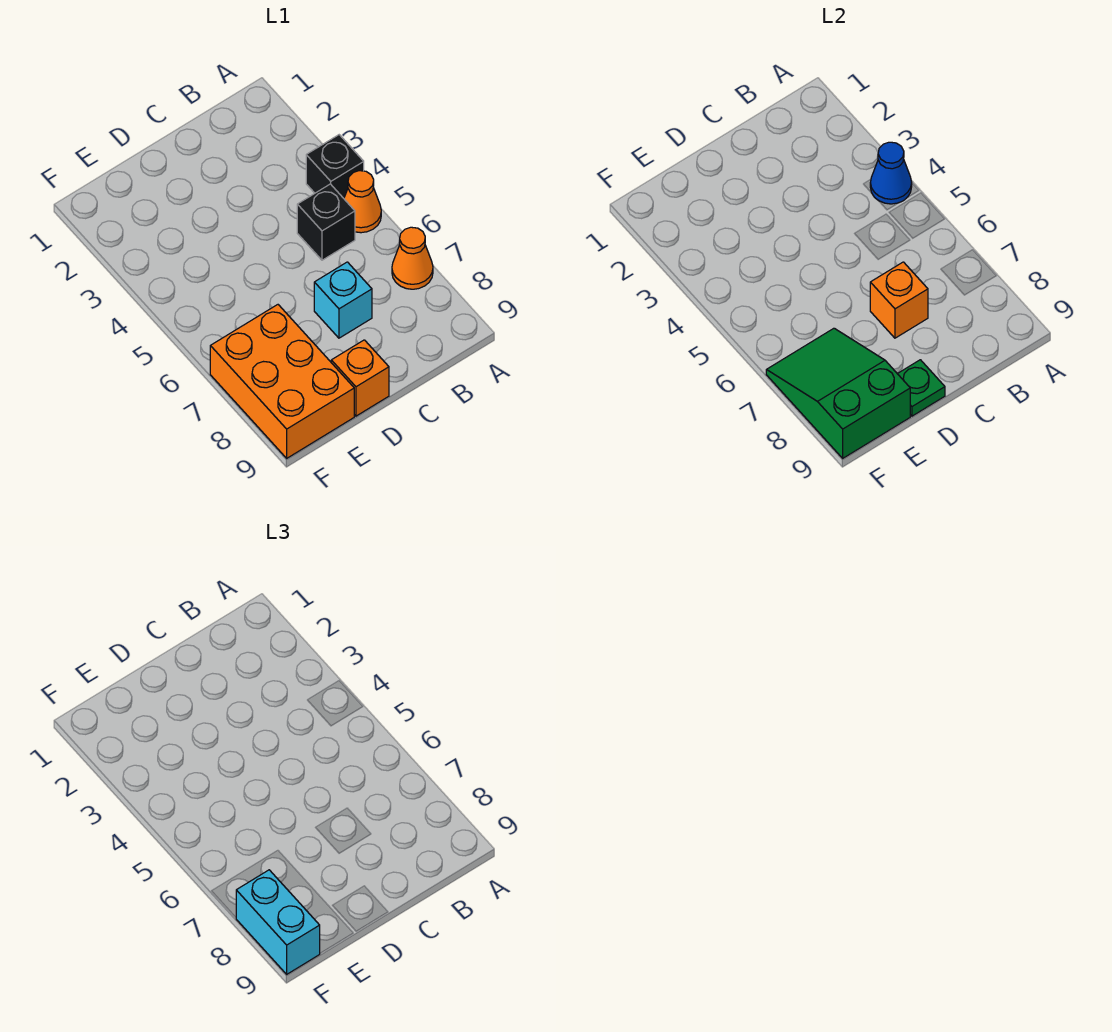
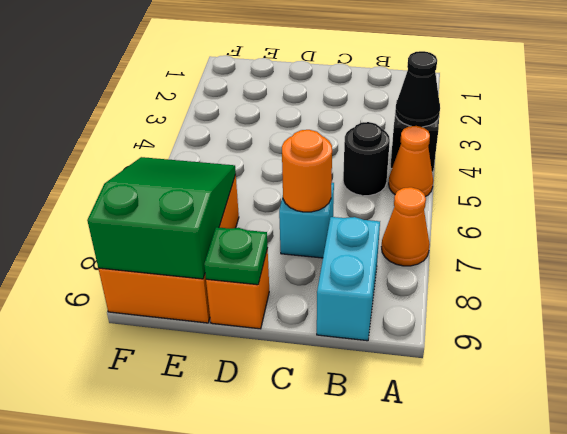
blue 1x1 cone [870,142,912,204] -> black 1x1 cone [395,51,440,127]
black 1x1 brick [297,184,355,260] -> black 1x1 round brick [343,122,390,196]
orange 1x1 brick [870,262,928,338] -> orange 1x1 round brick [282,130,332,212]
cyan 1x2 brick [236,870,320,974] -> cyan 1x2 brick moved to [317,217,380,341]

